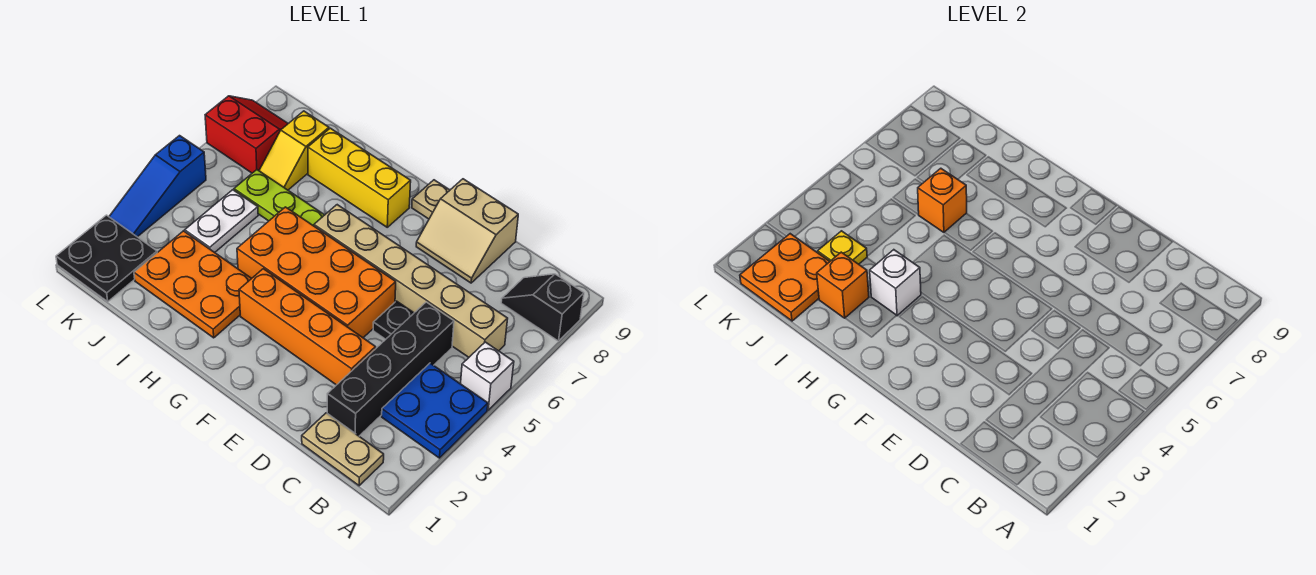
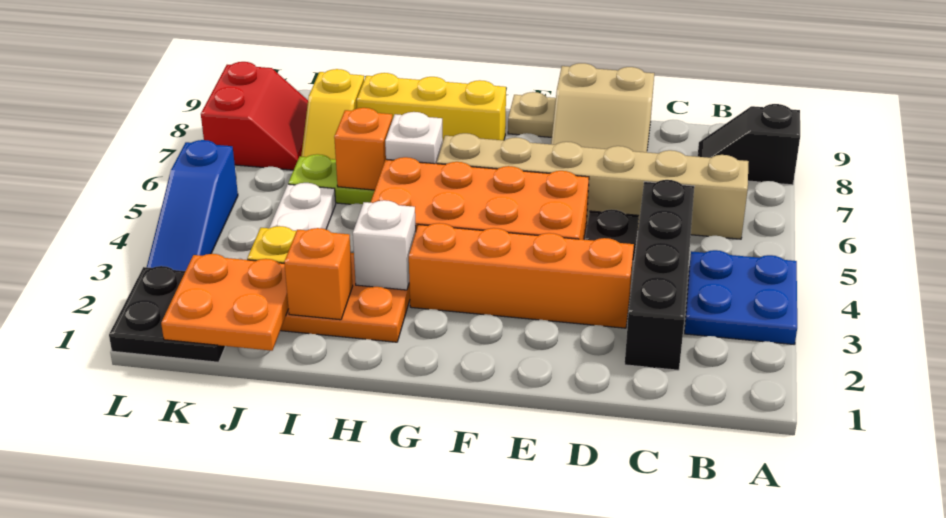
white 1x1 brick [461,342,514,410] -> white 1x1 brick moved to [385,112,443,164]
tan 1x2 plate [302,413,384,486] -> none
red 2x2 slope [205,96,288,173] -> red 2x2 slope turned to [201,62,308,170]

